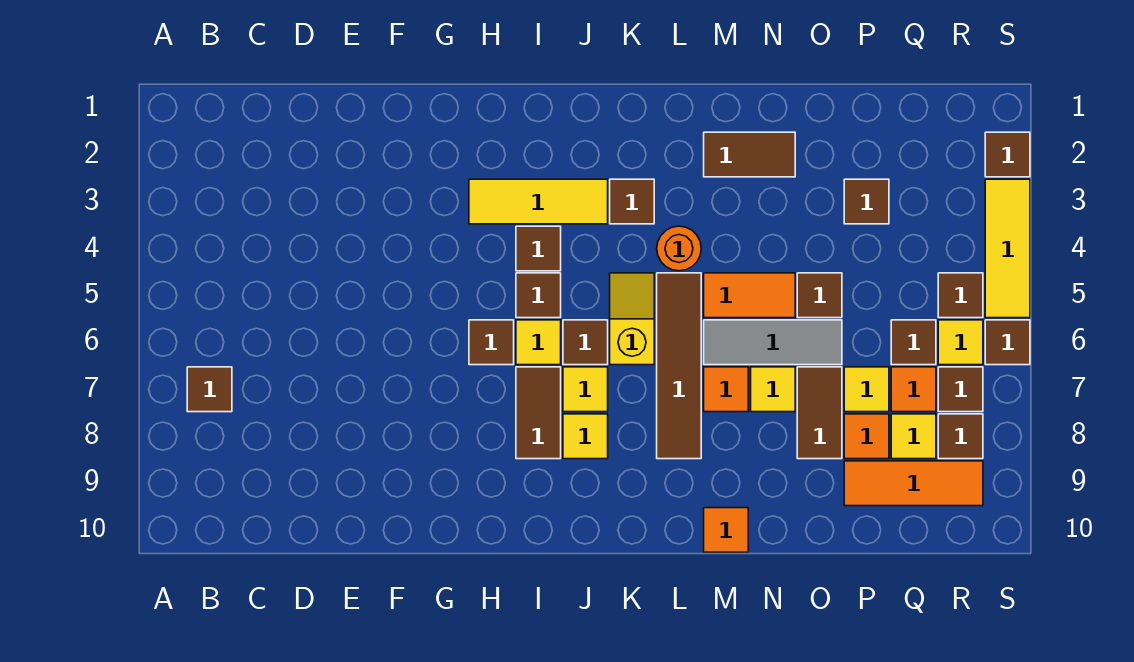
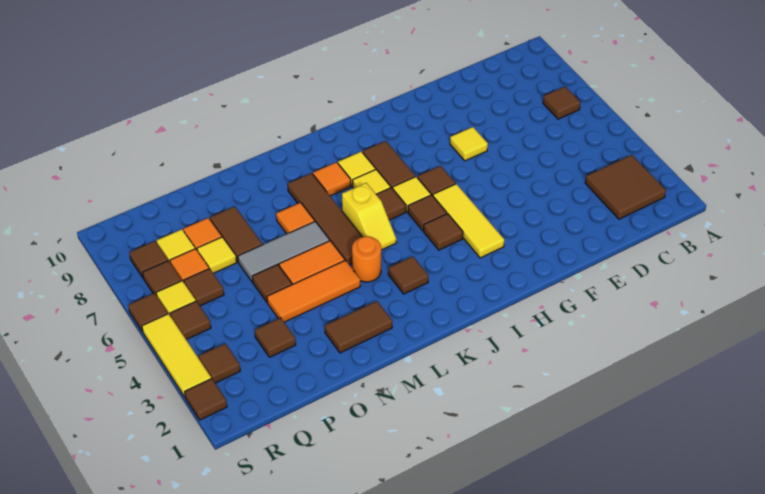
none -> brown 2x2 tile [585,155,666,219]
yellow 1x3 tile [469,179,608,224] -> yellow 1x3 tile turned to [433,184,504,258]
orange 1x1 tile [704,508,748,552] -> orange 1x1 tile moved to [313,162,351,196]
yellow 1x1 tile [751,367,795,412] -> yellow 1x1 tile moved to [450,127,488,161]
orange 1x3 tile [844,461,983,506] -> orange 1x3 tile moved to [267,260,360,322]
none -> brown 1x1 tile [199,344,240,383]

